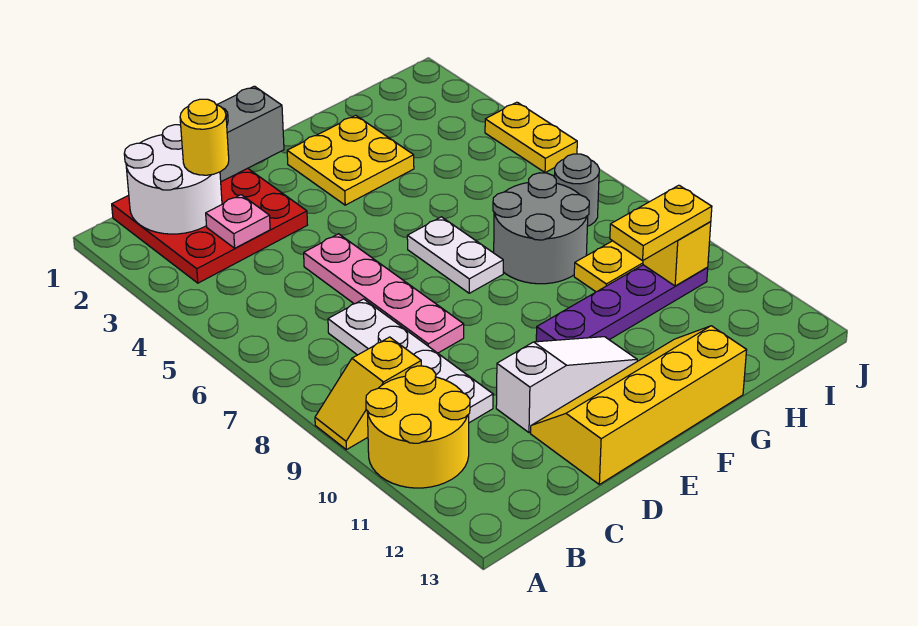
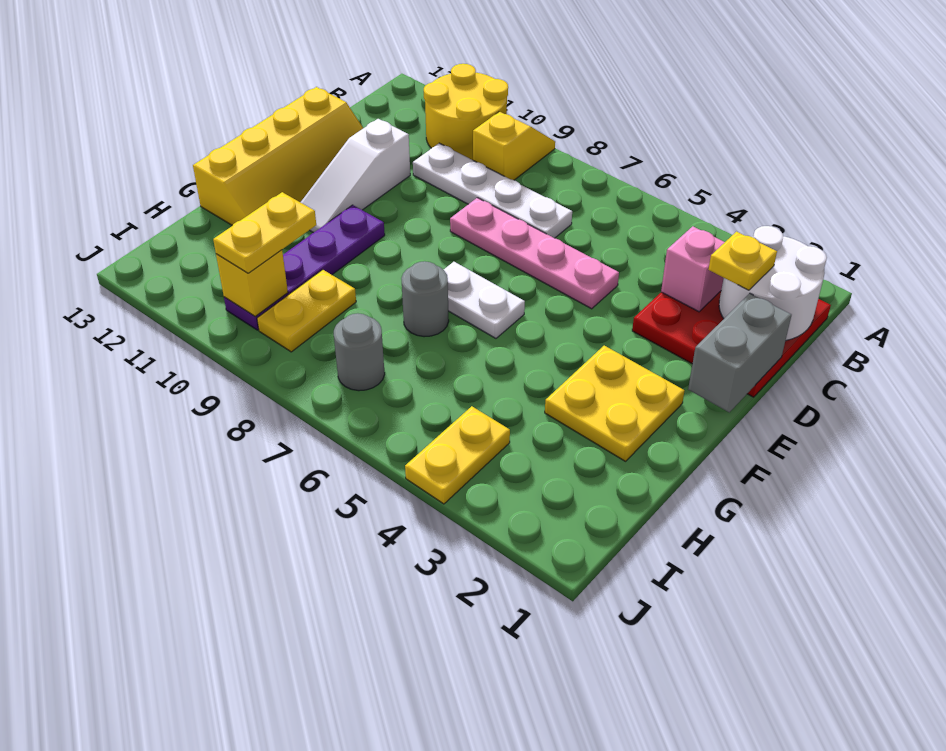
yellow 1x1 round brick [180,99,229,175] -> yellow 1x1 plate [708,232,777,290]
pink 1x1 plate [206,195,270,248] -> pink 1x1 brick [661,226,725,312]
grey 2x2 round brick [493,173,589,284] -> grey 1x1 round brick [401,261,449,337]
yellow 1x2 plate [485,102,577,173] -> yellow 1x2 plate turned to [405,406,510,504]

